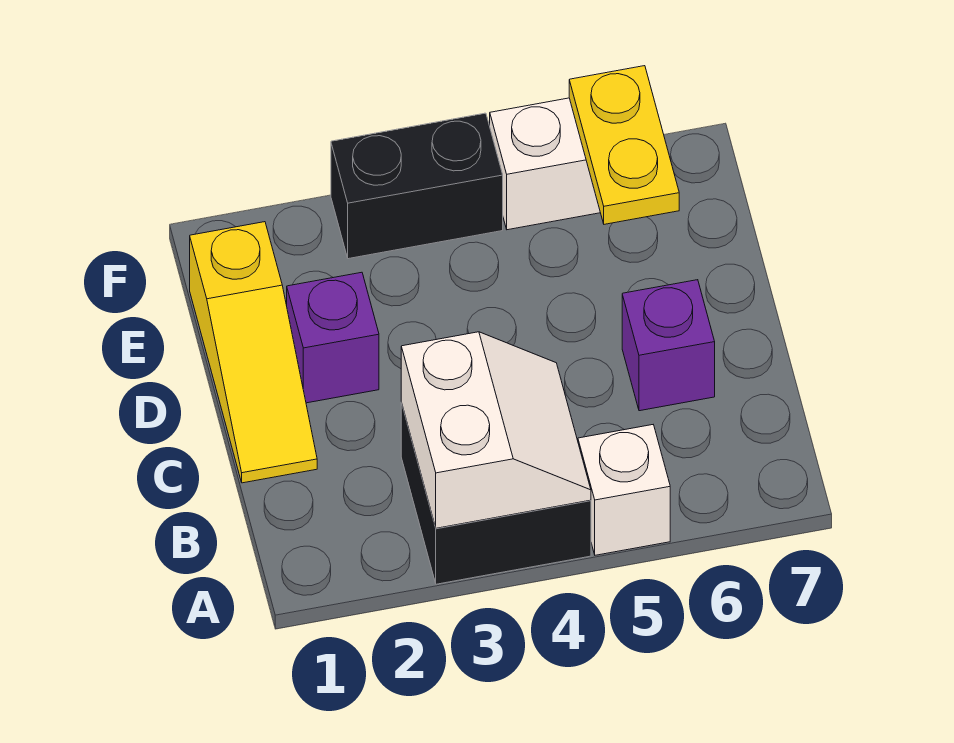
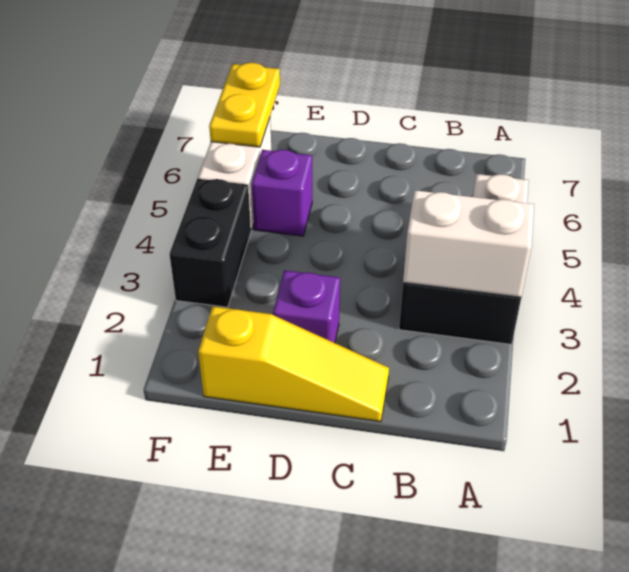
purple 1x1 brick [622,280,715,411] -> purple 1x1 brick moved to [251,150,312,236]
yellow 1x2 plate [569,66,679,224] -> yellow 1x2 plate turned to [209,63,280,147]

